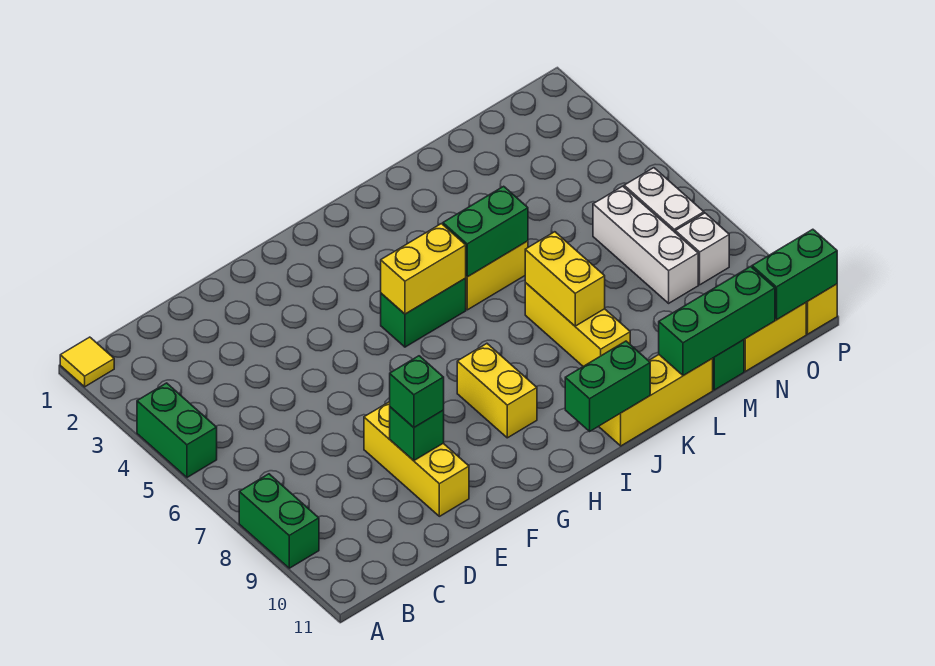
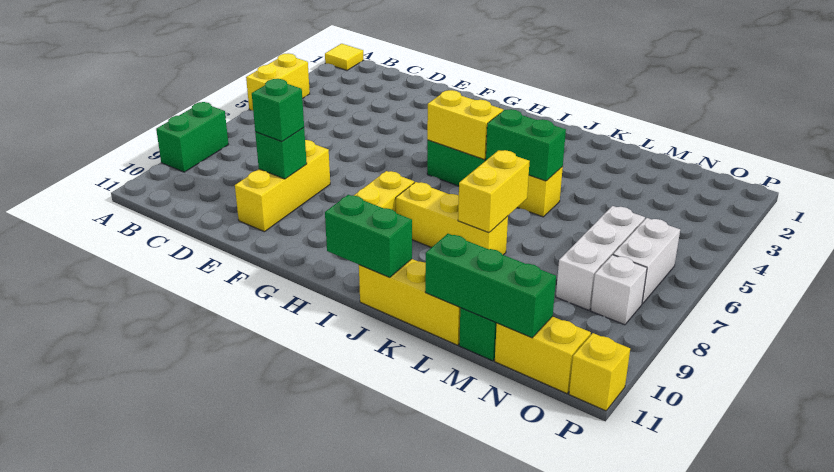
green 1x2 brick [137,383,217,477] -> yellow 1x2 brick [246,53,310,111]
yellow 1x3 brick [525,283,630,366] -> yellow 1x3 brick turned to [396,182,508,255]
green 1x2 brick [752,229,837,320] -> none

